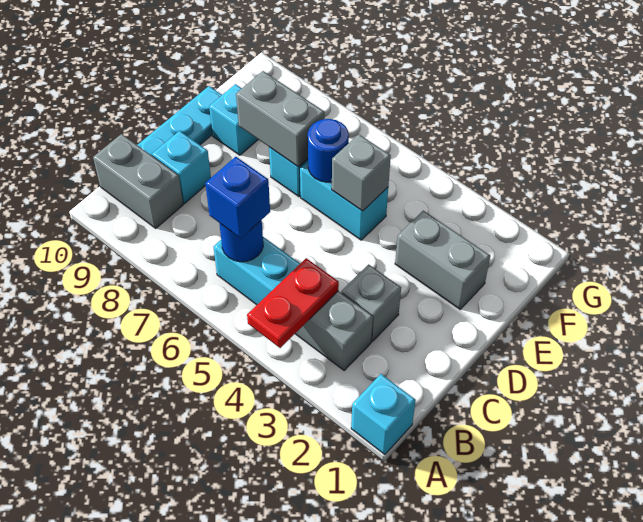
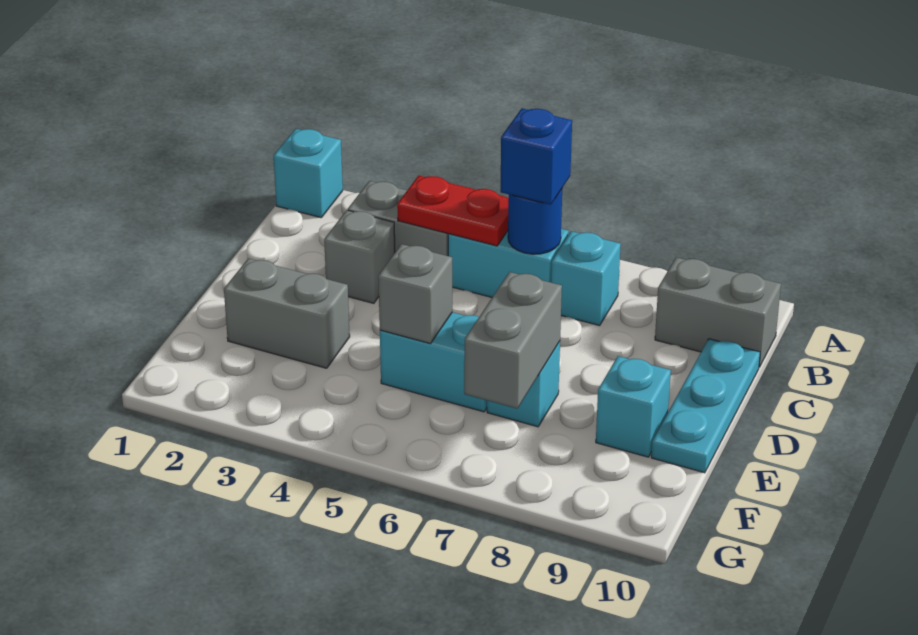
red 1x2 plate [247,258,339,348] -> red 1x2 plate turned to [397,176,509,246]
cyan 1x1 brick [152,131,211,203] -> cyan 1x1 brick moved to [551,231,621,326]
blue 1x1 round brick [308,119,349,182] -> none
grey 1x2 brick [236,71,325,167] -> grey 1x2 brick turned to [464,272,562,409]

